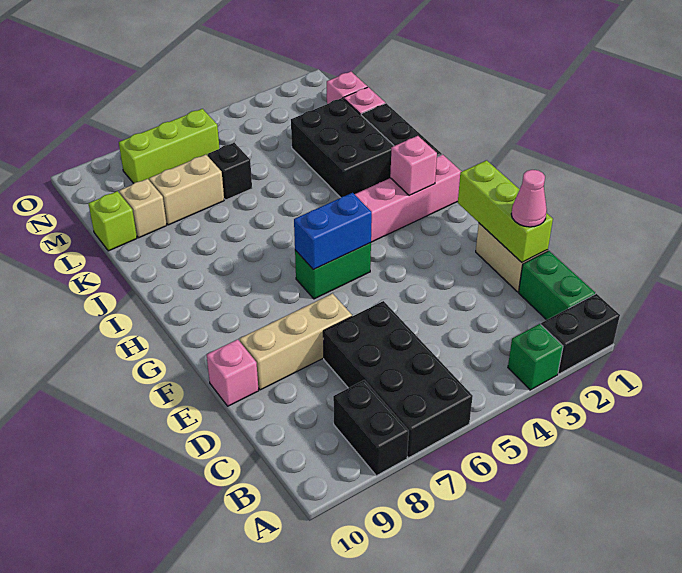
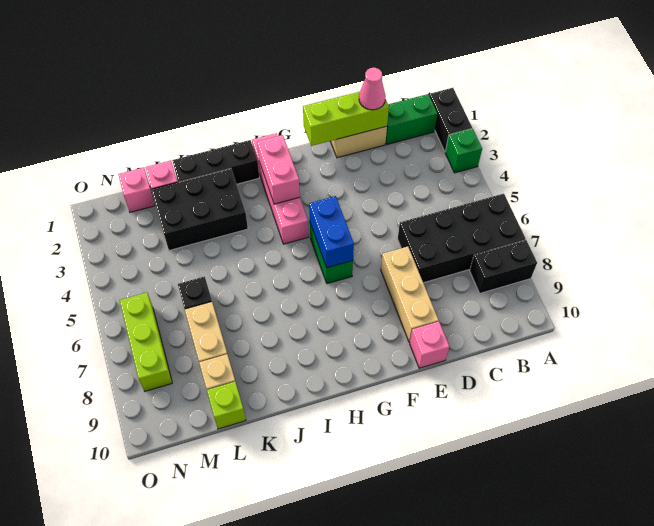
pink 1x1 brick [390,136,437,196] -> pink 1x2 brick [257,135,300,204]

